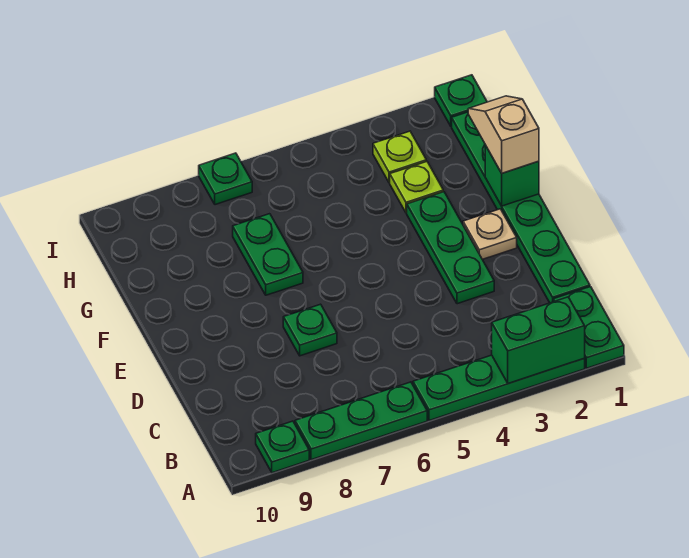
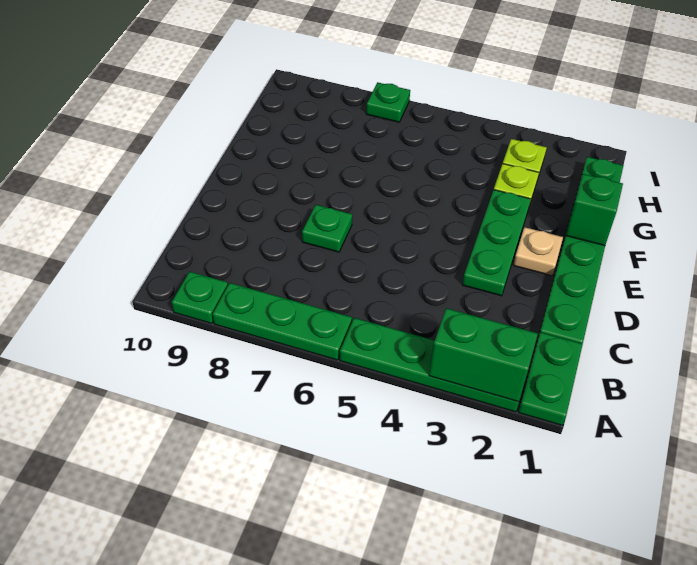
tan 1x2 slope [468,96,539,173] -> none
green 1x2 plate [233,214,303,295] -> none
green 1x1 plate [435,75,487,126] -> none

